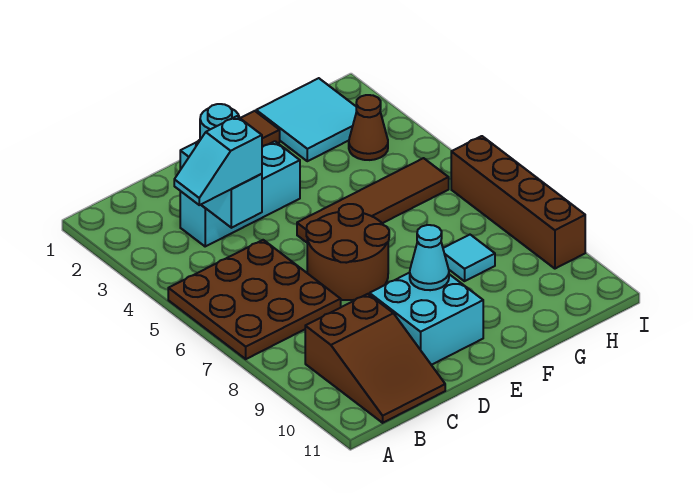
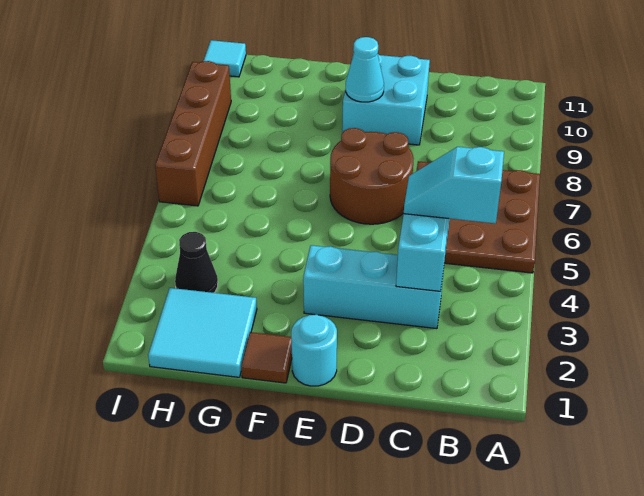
cyan 1x2 slope [174,116,262,205] -> cyan 1x2 slope turned to [404,147,504,223]
brown 2x3 slope [305,294,445,423] -> none
brown 1x4 tile [297,158,449,242] -> none
cyan 1x1 tile [443,235,495,281] -> cyan 1x1 tile moved to [203,40,246,77]
brown 1x1 cone [349,95,388,160] -> black 1x1 cone [175,232,218,293]

